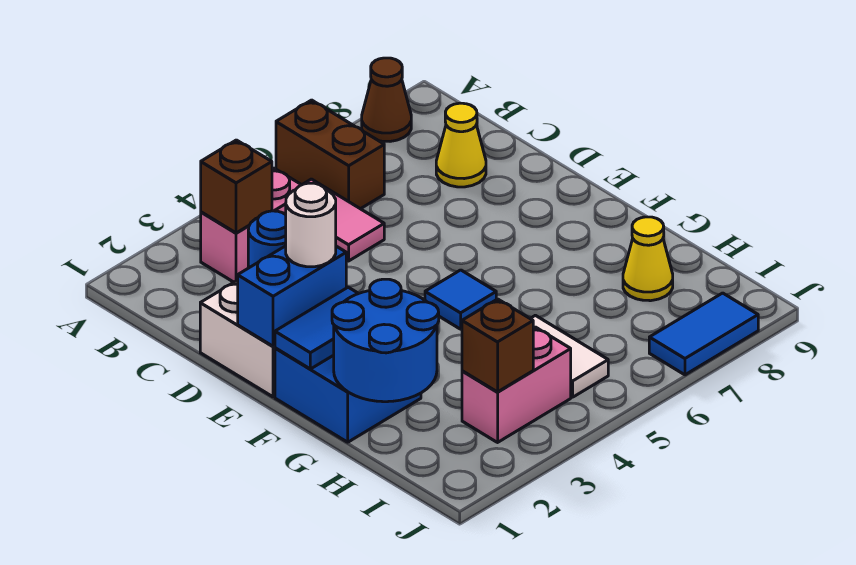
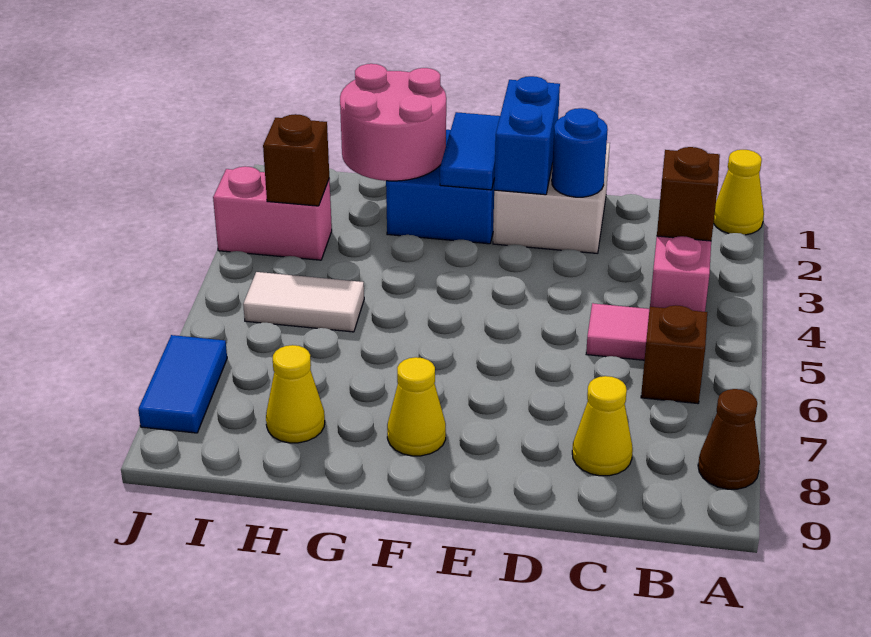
none -> yellow 1x1 cone [713,150,764,235]
brown 1x2 brick [276,100,384,209] -> brown 1x1 brick [641,305,707,404]
white 1x1 round brick [286,183,336,267] -> none
blue 1x1 tile [425,270,496,329] -> none
none -> yellow 1x1 cone [387,357,446,456]
blue 2x2 round brick [332,279,439,402] -> pink 2x2 round brick [340,64,446,181]
pink 1x2 brick [462,327,571,442] -> pink 1x2 brick turned to [213,166,332,260]

